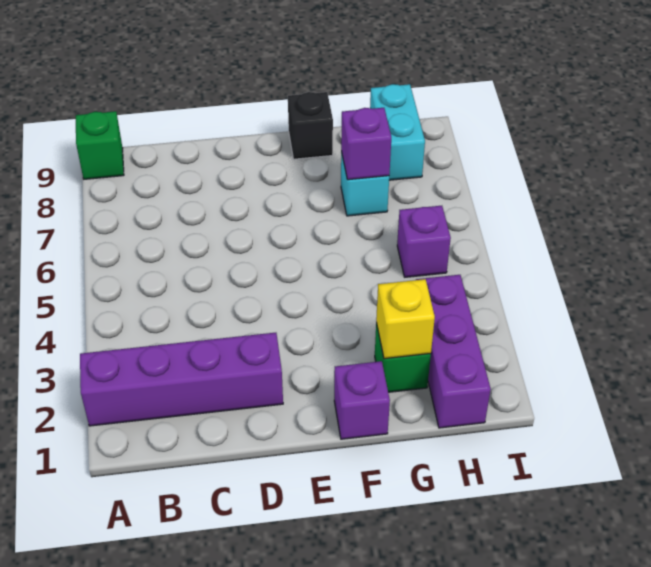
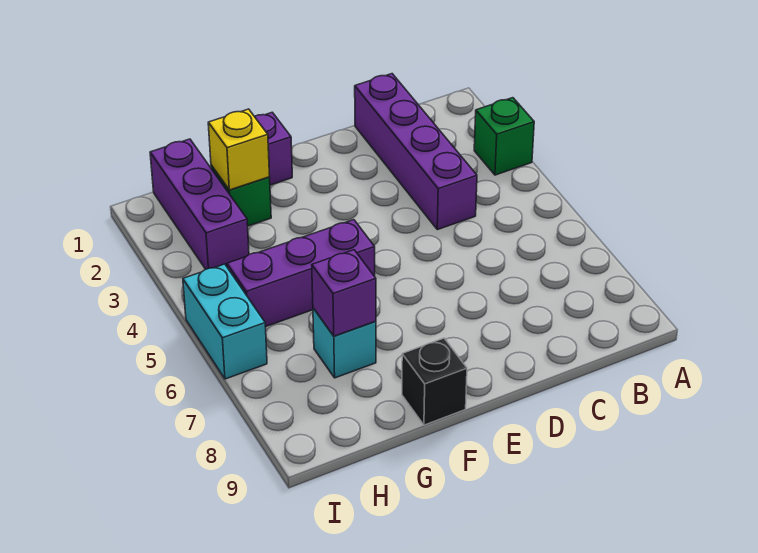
purple 1x4 brick [80,333,283,426] -> purple 1x4 brick turned to [355,74,477,230]
green 1x1 brick [76,111,124,179] -> green 1x1 brick moved to [474,98,534,175]
purple 1x1 brick [397,206,451,277] -> purple 1x3 brick [227,220,375,327]
cyan 1x2 brick [370,84,425,180] -> cyan 1x2 brick moved to [183,264,267,379]

